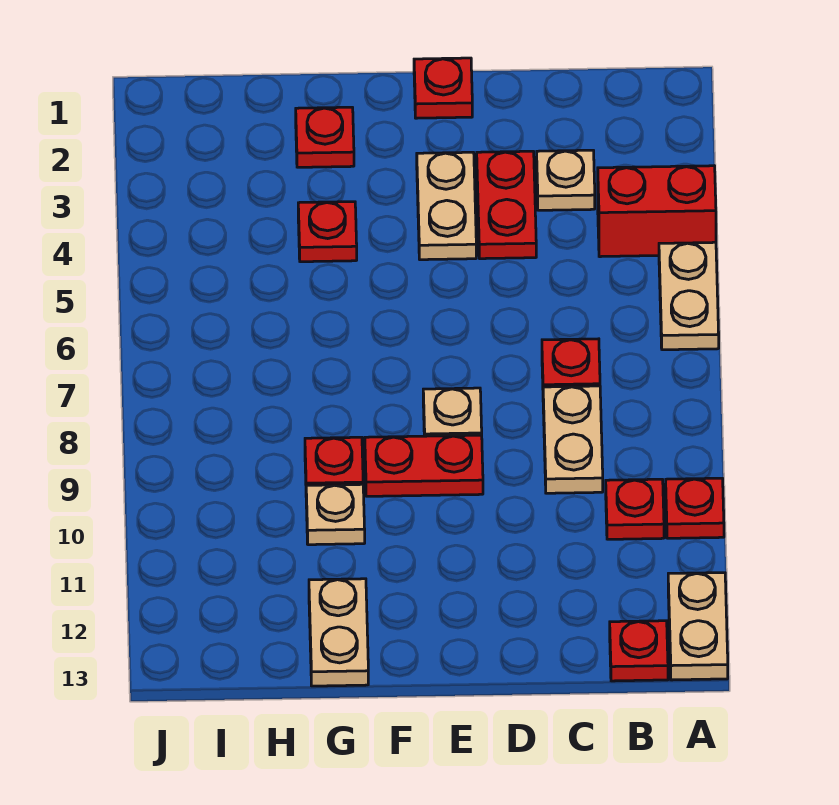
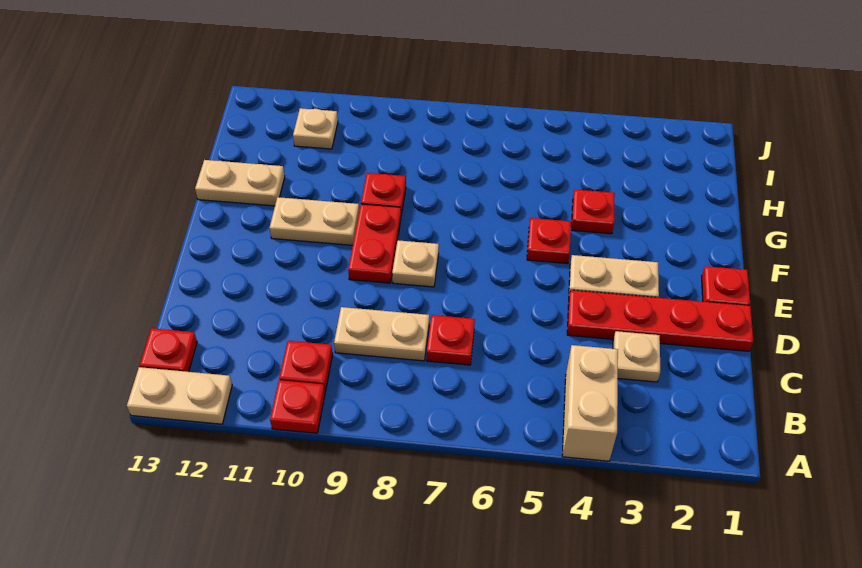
red 1x2 brick [598,166,716,257] -> tan 1x2 brick [562,345,618,461]
tan 1x2 plate [659,242,719,350] -> tan 1x2 plate moved to [269,197,359,245]
red 1x2 plate [477,151,536,259] -> red 1x4 plate [567,290,753,351]
red 1x1 plate [296,107,354,167] -> red 1x1 plate moved to [527,218,571,264]
tan 1x1 plate [306,484,365,545] -> tan 1x1 plate moved to [293,108,338,149]

